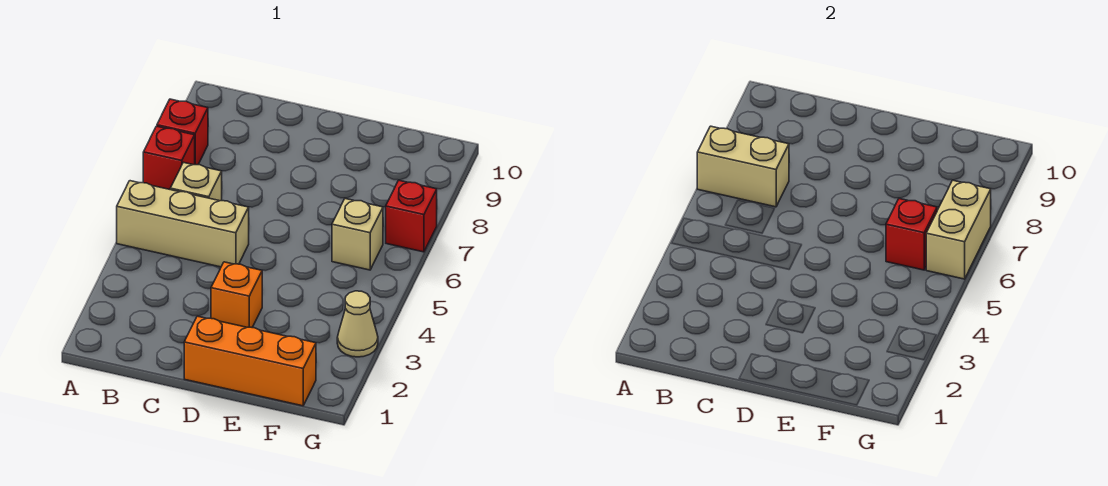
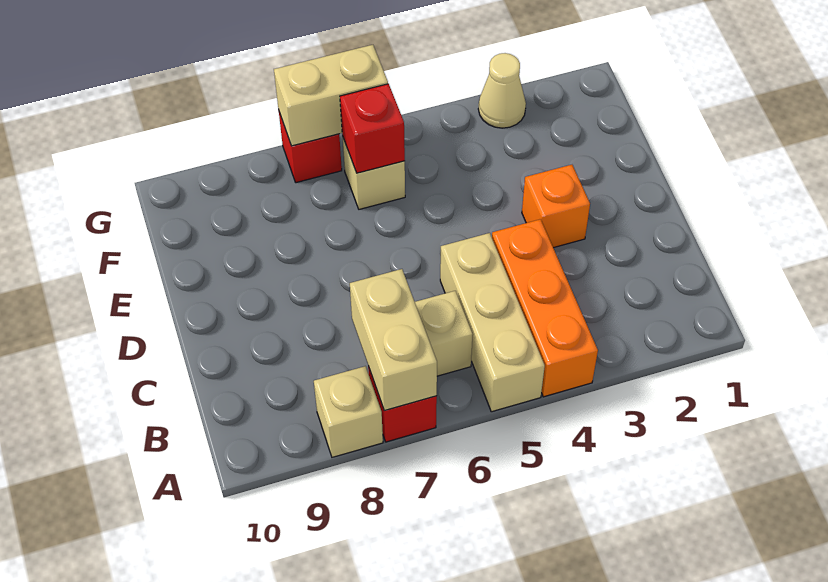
red 1x1 brick [157,99,208,165] -> tan 1x1 brick [314,366,383,457]
orange 1x3 brick [184,316,316,406] -> orange 1x3 brick moved to [492,219,598,397]

